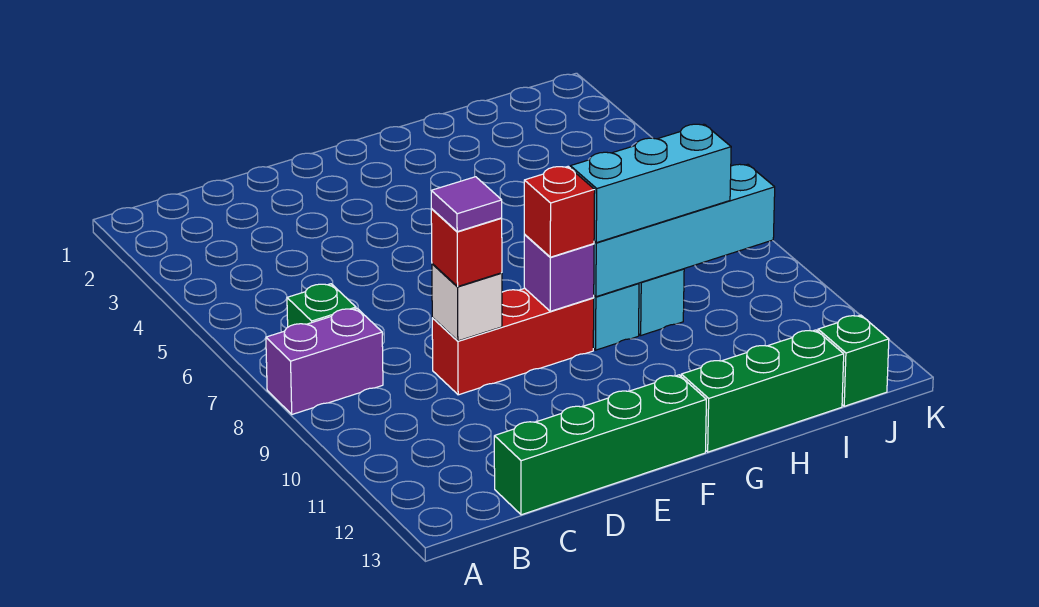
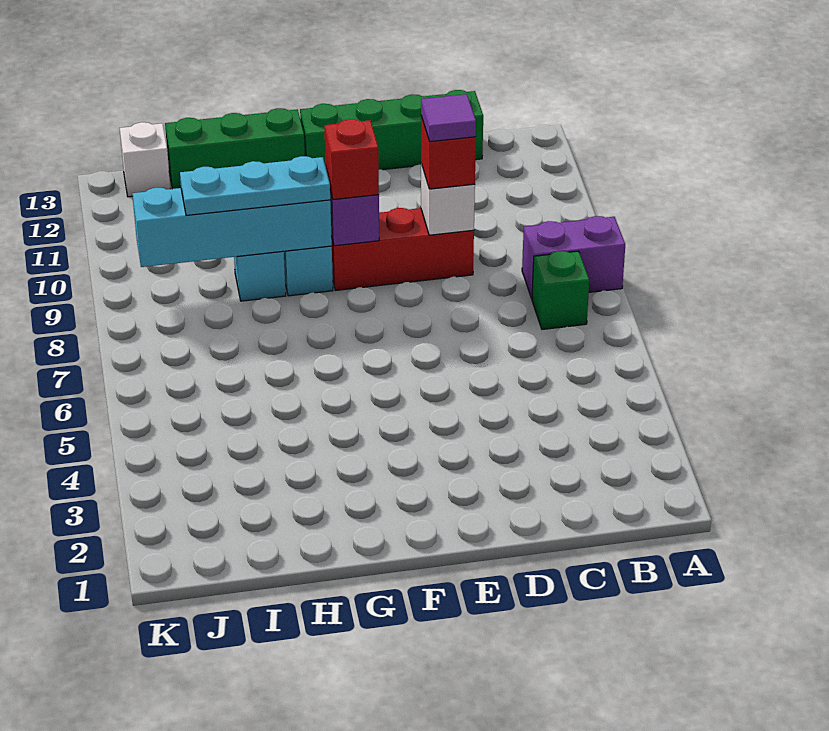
cyan 1x3 brick [570,124,731,243] -> cyan 1x3 plate [180,156,330,215]
green 1x1 brick [818,315,889,406] -> white 1x1 brick [120,122,170,197]

